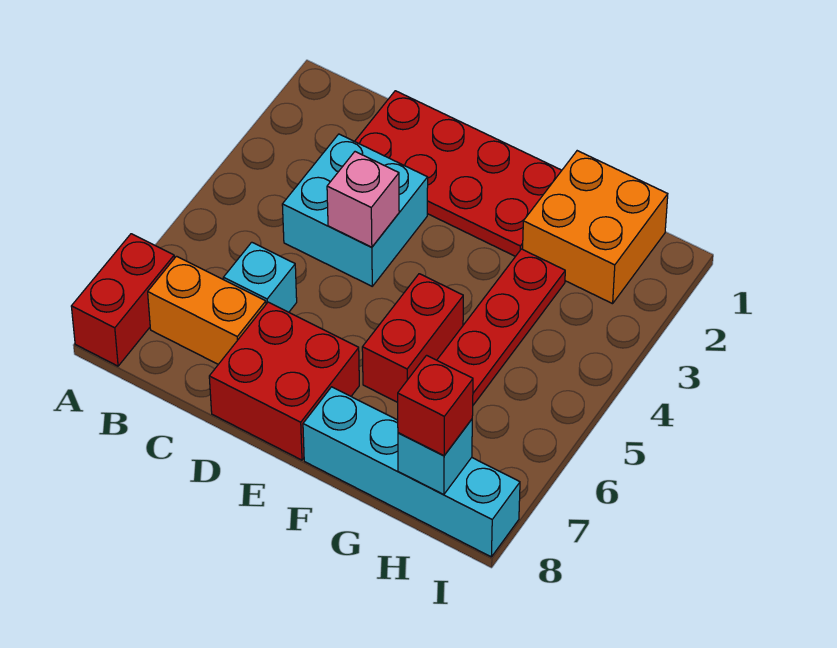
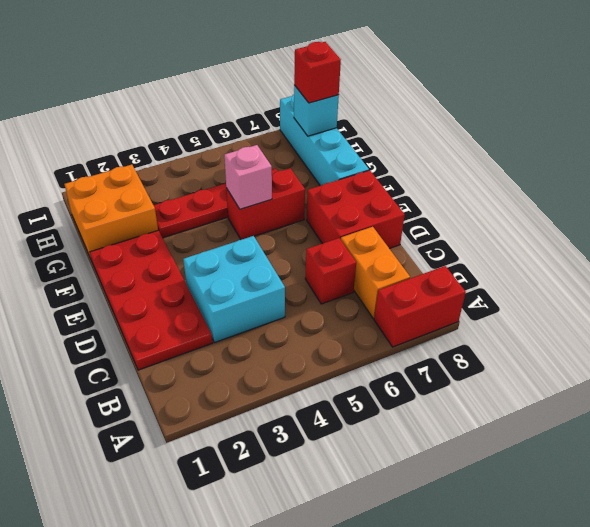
cyan 1x1 brick [223,242,297,312] -> red 1x1 brick [305,238,356,304]
pink 1x1 brick [327,152,399,247] -> pink 1x1 brick moved to [224,145,272,209]

